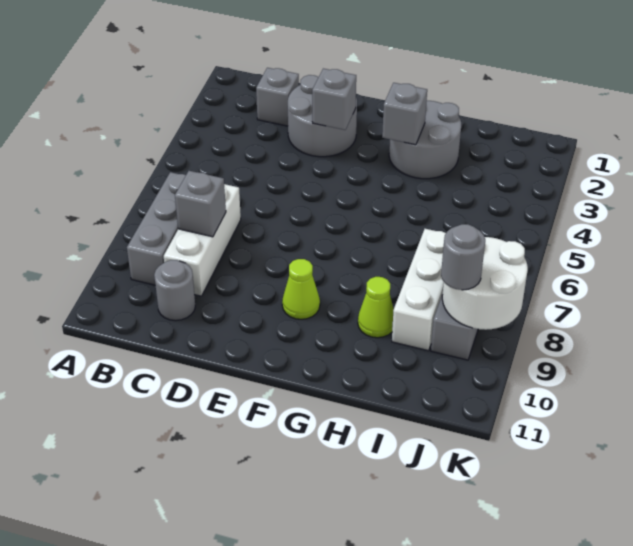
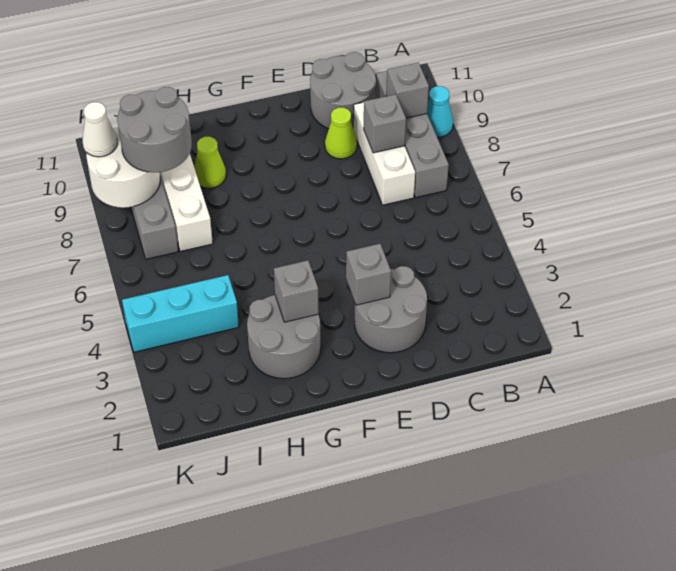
none -> cyan 1x1 cone [427,86,453,137]
grey 1x3 brick [127,172,186,285] -> grey 1x4 brick [376,71,449,198]
grey 1x1 brick [256,68,299,126] -> grey 1x1 brick moved to [386,63,429,118]
grey 1x1 round brick [154,260,195,321] -> grey 2x2 round brick [310,52,376,129]
lime 1x1 cone [282,259,320,319] -> lime 1x1 cone moved to [325,108,357,159]
none -> cyan 1x3 brick [122,275,239,352]
grey 1x1 round brick [441,224,485,290] -> grey 2x2 round brick [117,87,192,172]
none -> white 1x1 cone [82,102,117,157]

